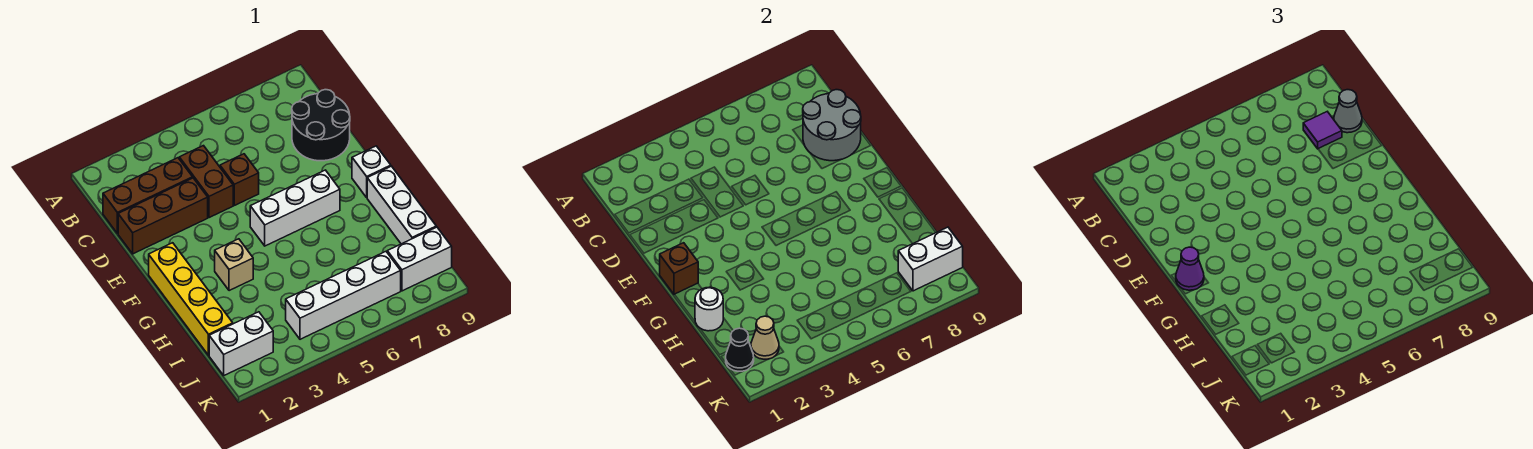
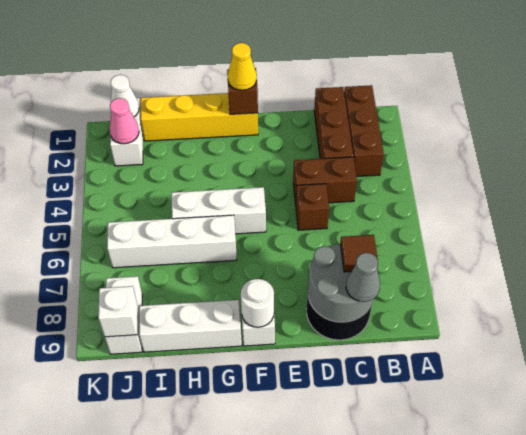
purple 1x1 tile [1303,112,1342,149] -> brown 1x1 tile [340,235,378,272]
brown 1x3 brick [118,178,208,254] -> brown 1x3 brick moved to [344,85,384,176]
purple 1x1 cone [1176,247,1204,290] -> yellow 1x1 cone [228,43,257,90]
white 1x3 brick [250,170,340,246] -> white 1x3 brick turned to [172,187,266,234]
tan 1x1 brick [215,239,253,291] -> none
white 1x1 round brick [695,287,723,331] -> white 1x1 round brick moved to [241,279,274,327]
black 1x1 cone [726,328,754,372] -> white 1x1 cone [111,75,139,117]
tan 1x1 cone [751,316,779,359] -> pink 1x1 cone [110,98,139,144]
white 1x4 brick [286,252,401,339] -> white 1x4 brick turned to [107,215,237,268]
white 1x2 brick [898,227,963,291] -> white 1x1 brick [98,286,138,337]

